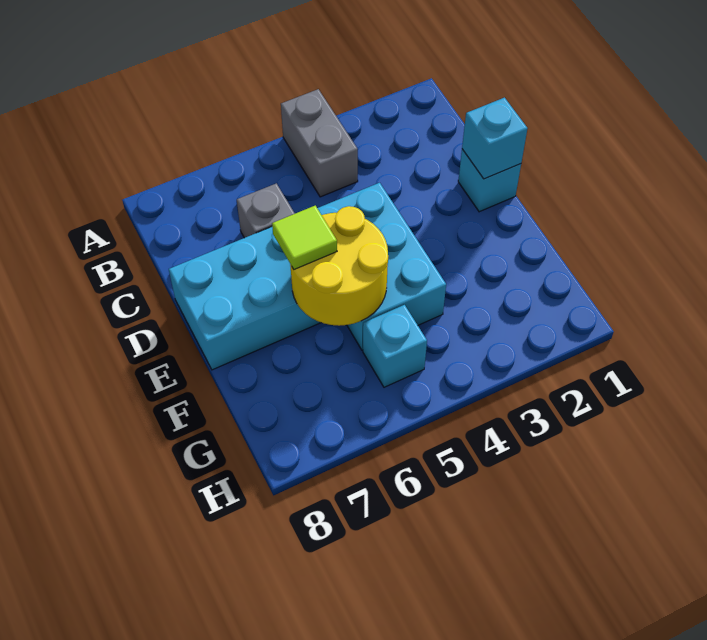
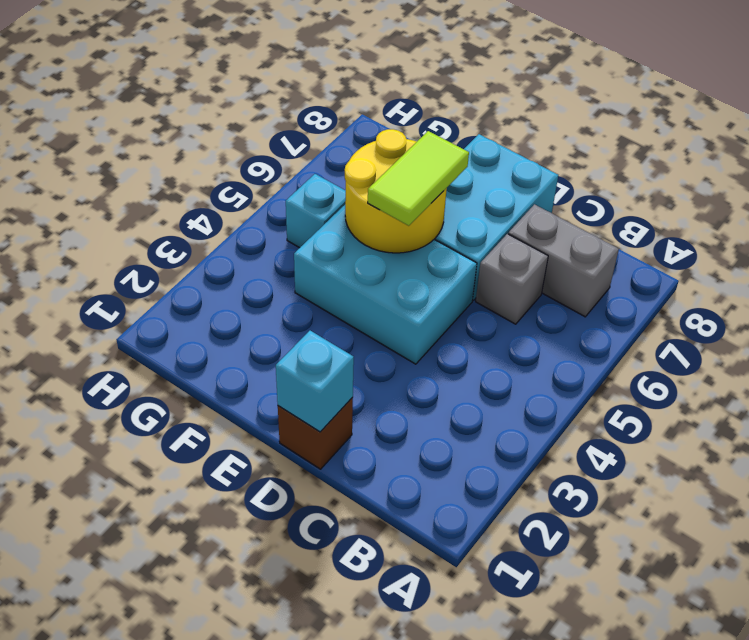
grey 1x2 brick [281,89,358,197] -> grey 1x2 brick moved to [508,204,619,317]
cyan 1x1 brick [458,149,521,212] -> brown 1x1 brick [278,398,353,469]
lime 1x1 tile [272,206,337,269] -> lime 1x2 tile [368,131,469,226]

